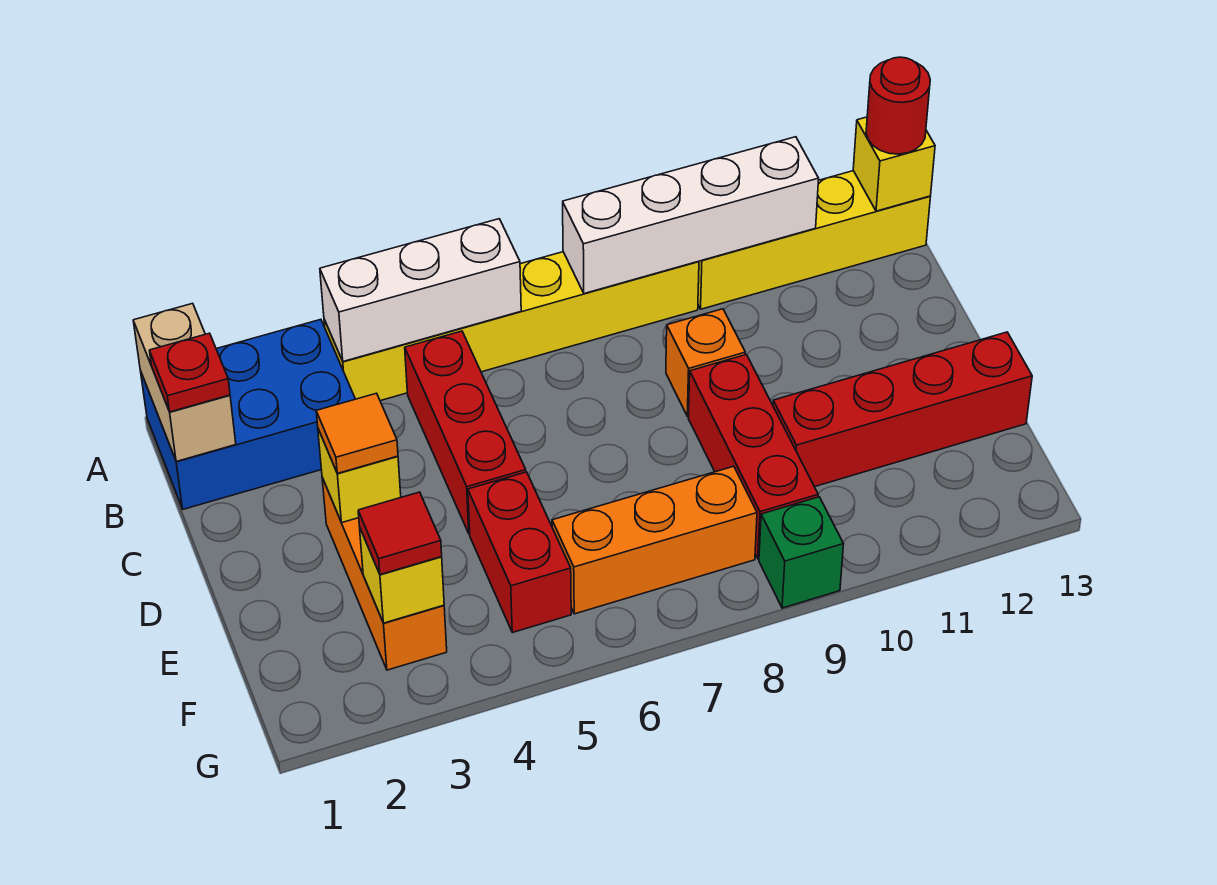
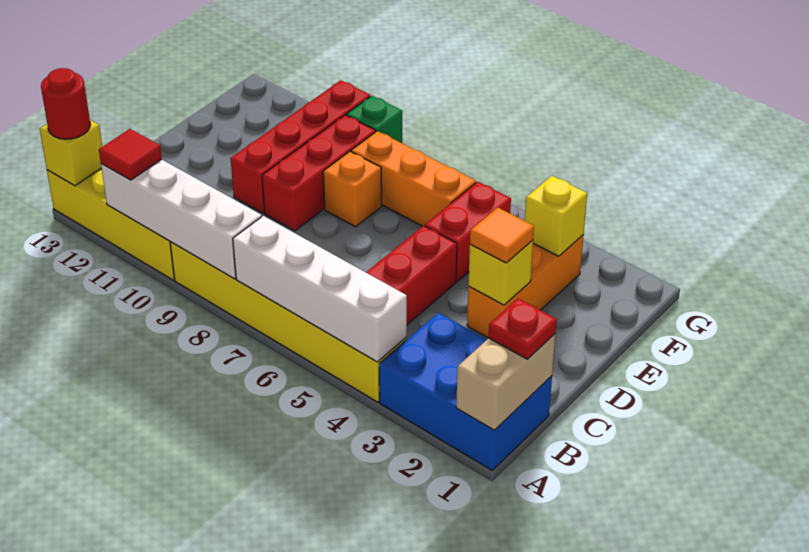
white 1x3 brick [320,219,521,361] -> white 1x4 brick [233,216,407,362]
orange 1x1 brick [666,309,745,416] -> orange 1x1 brick moved to [323,152,382,227]
red 1x4 brick [773,332,1032,487] -> red 1x4 brick turned to [230,80,370,213]
red 1x1 tile [358,492,442,575] -> red 1x1 tile moved to [99,129,162,180]

